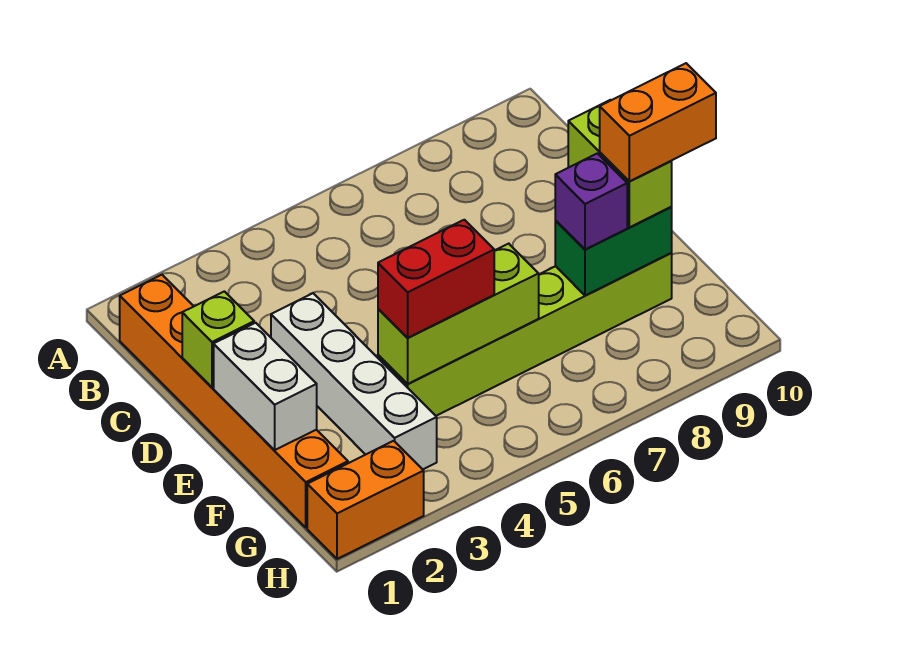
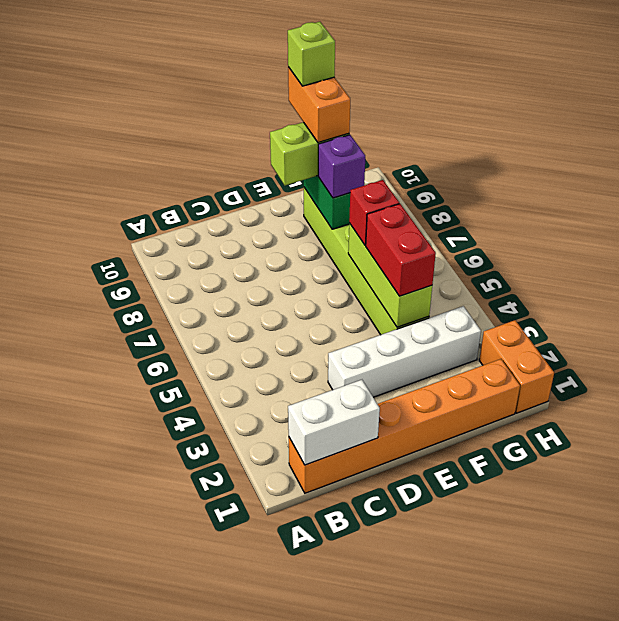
lime 1x1 brick [182,291,254,387] -> lime 1x1 brick moved to [288,22,335,86]
white 1x2 brick [214,323,317,450] -> white 1x2 brick moved to [288,380,380,465]
none -> red 1x1 brick [349,180,399,245]

